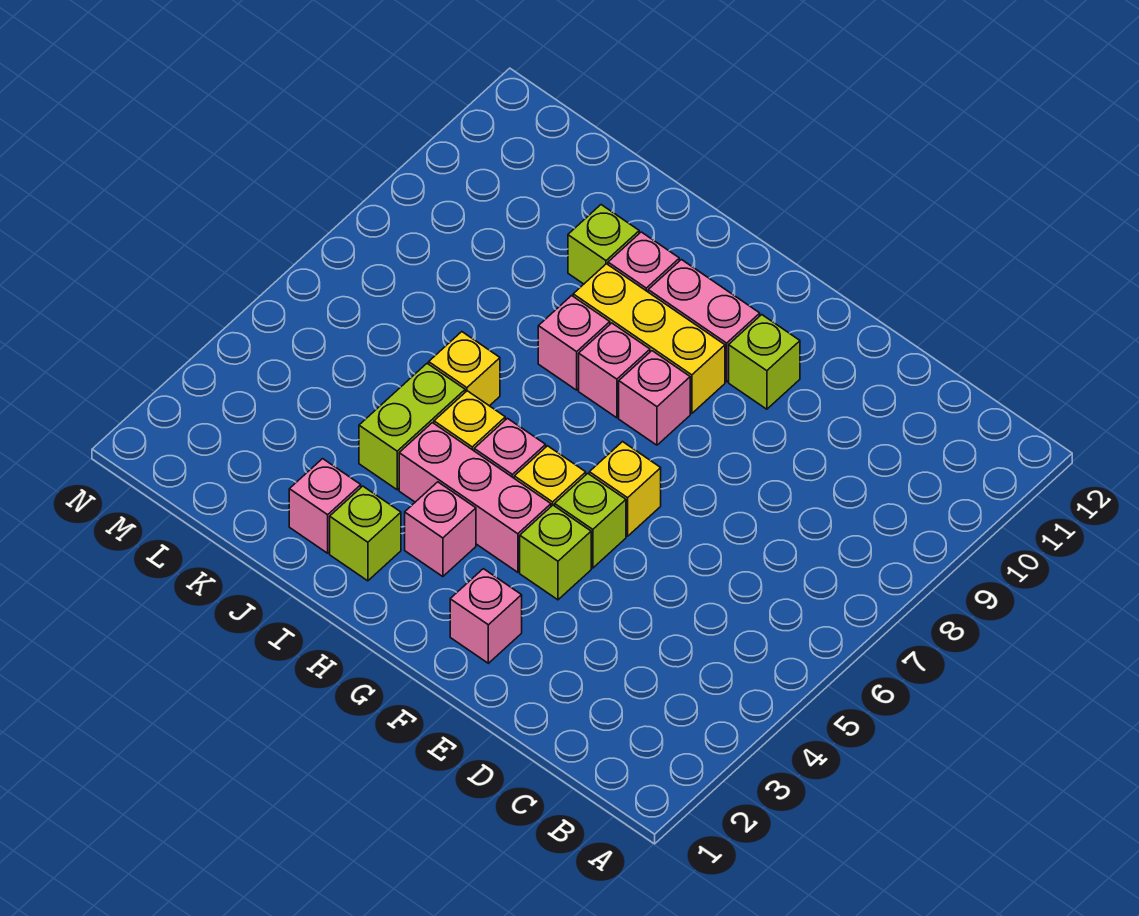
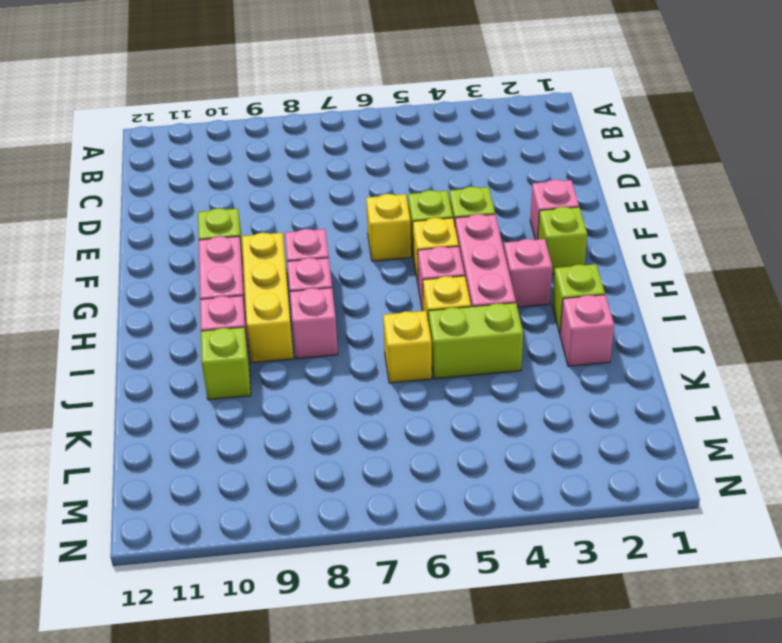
none -> lime 1x1 brick [538,207,587,274]

